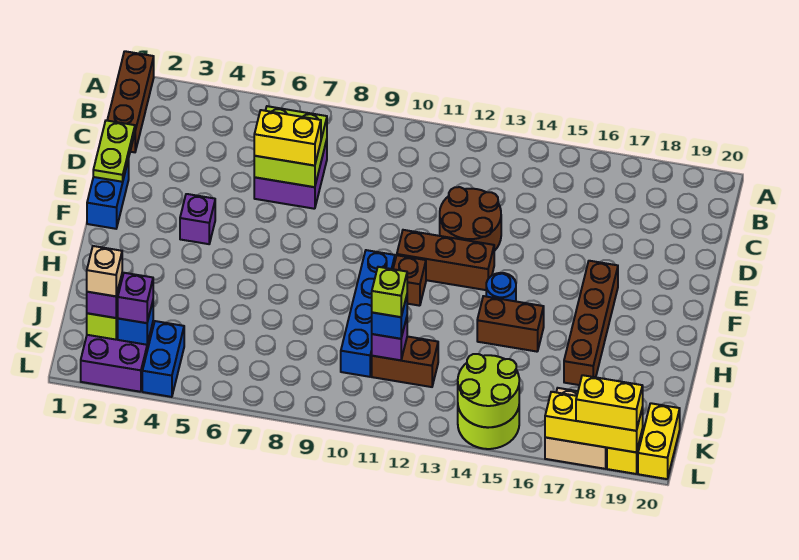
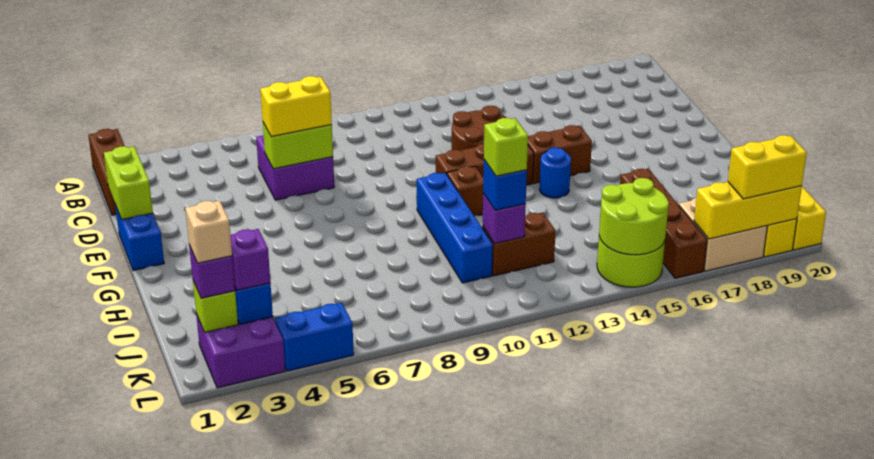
lime 2x2 brick [254,106,327,187] -> lime 1x2 brick [263,123,333,169]
lime 1x2 plate [93,120,135,182] -> lime 1x2 brick [104,146,153,220]
purple 1x1 brick [180,194,215,244] -> none
brown 1x4 brick [564,261,618,385] -> brown 1x4 brick moved to [620,169,707,278]
brown 1x2 brick [477,296,544,352] -> brown 1x2 brick moved to [528,125,592,183]
blue 1x2 brick [142,321,184,397] -> blue 1x2 brick turned to [275,303,354,371]

